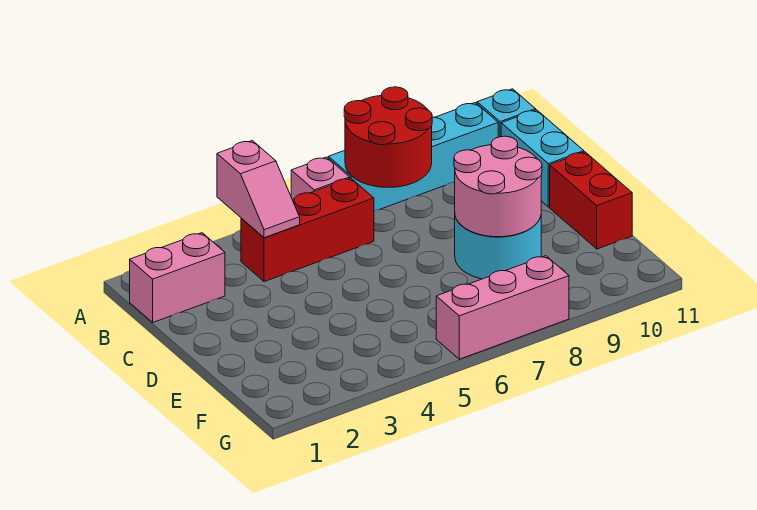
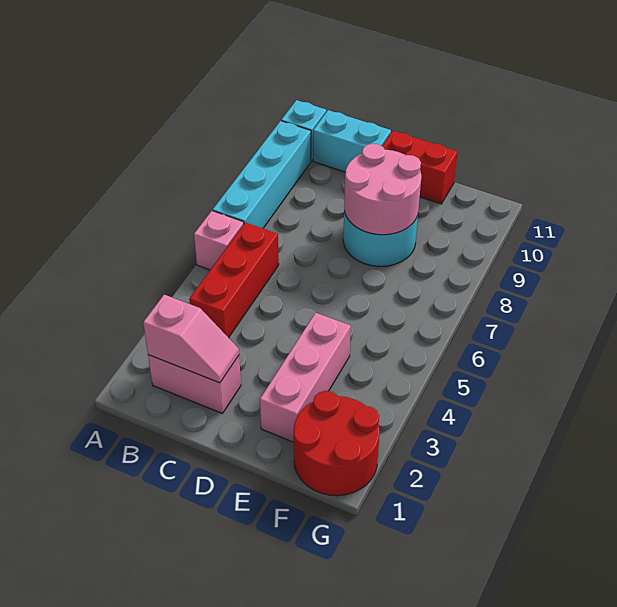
pink 1x2 slope [217,141,300,238] -> pink 1x2 slope moved to [143,295,239,383]
red 2x2 round brick [344,87,432,187] -> red 2x2 round brick moved to [294,391,380,496]
pink 1x2 brick [130,233,225,322] -> pink 1x2 brick turned to [148,355,241,413]
pink 1x3 brick [436,256,569,359] -> pink 1x3 brick moved to [260,313,351,442]

